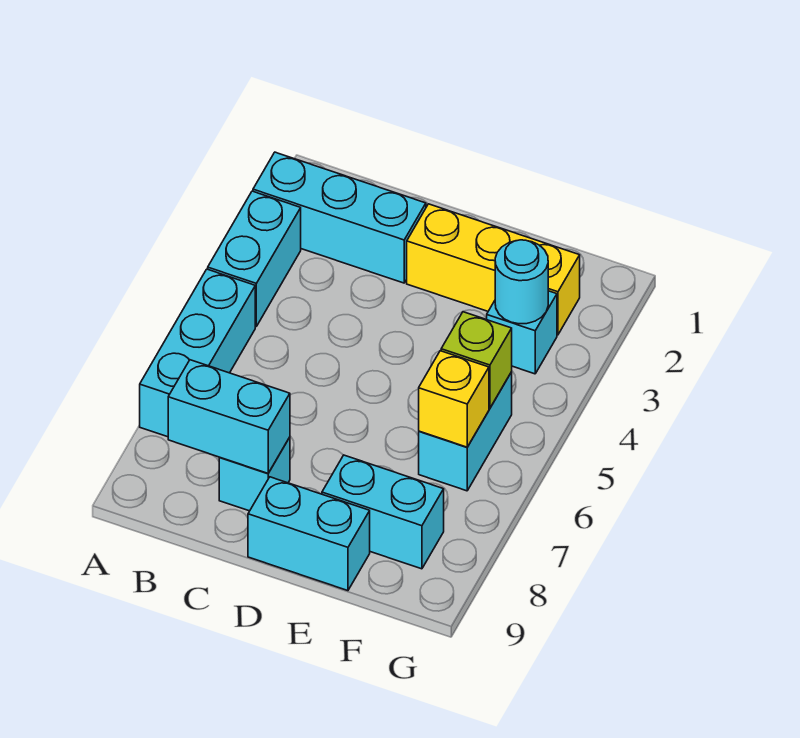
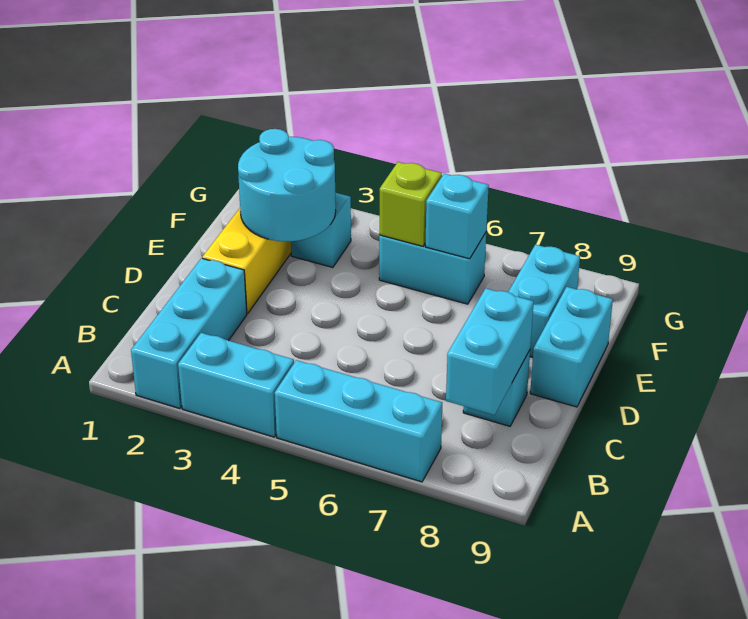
cyan 1x1 round brick [495,240,548,324] -> cyan 2x2 round brick [238,129,336,241]
yellow 1x1 brick [419,351,489,447] -> cyan 1x1 brick [425,174,489,259]

